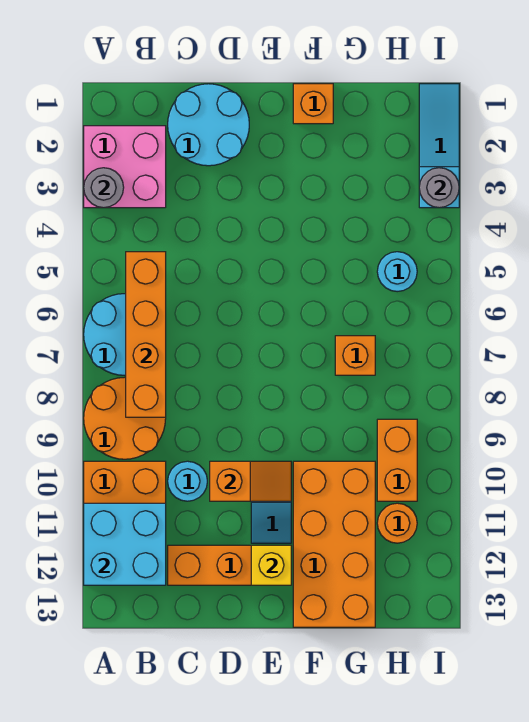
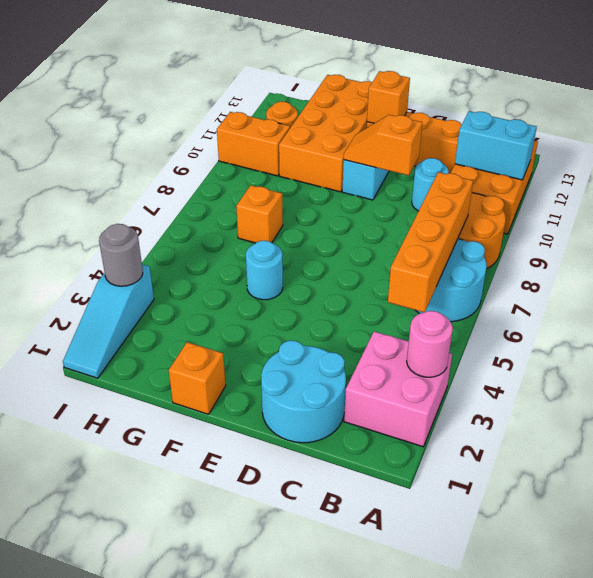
grey 1x1 round brick [84,168,124,208] -> pink 1x1 round brick [407,311,453,377]
cyan 2x2 brick [84,503,166,585] -> cyan 1x2 brick [455,111,537,180]
yellow 1x1 brick [251,545,291,585] -> orange 1x1 brick [367,71,410,123]
cyan 1x1 round brick [377,252,417,292] -> cyan 1x1 round brick moved to [246,241,283,300]
orange 1x2 brick [377,419,417,501] -> orange 1x2 brick turned to [217,112,290,176]

